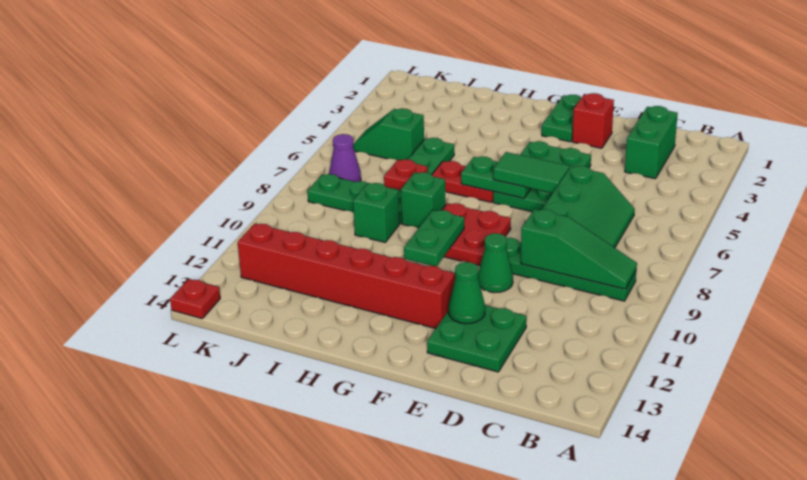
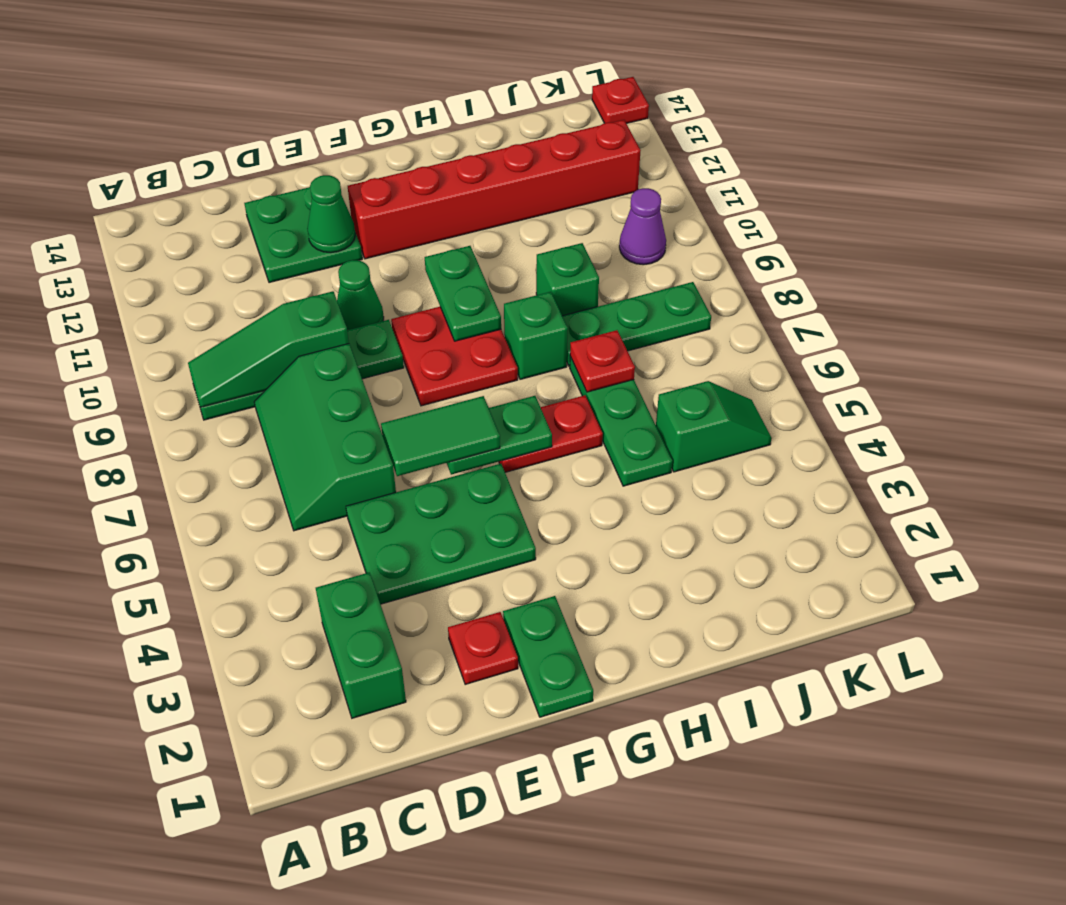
red 1x1 brick [572,93,614,148] -> red 1x1 plate [448,612,518,685]
green 2x3 plate [493,141,591,212] -> green 2x3 plate turned to [346,464,536,604]
purple 1x1 cone [329,134,361,182] -> purple 1x1 cone moved to [619,188,666,265]

